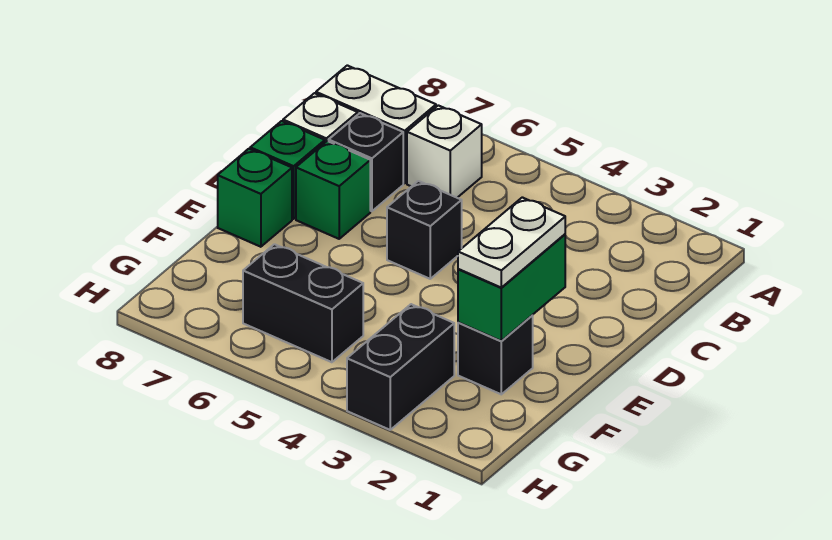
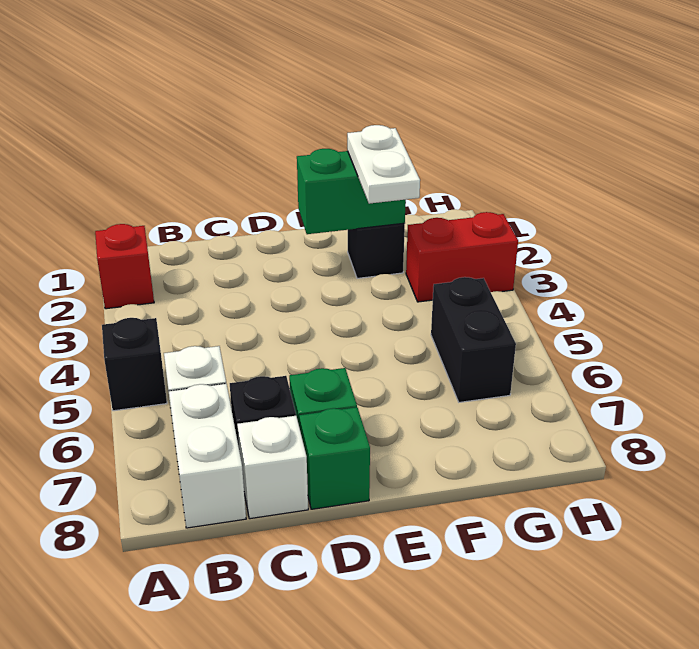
none -> red 1x1 brick [95,224,154,309]
black 1x1 brick [387,181,462,279] -> black 1x1 brick moved to [102,318,167,411]
white 1x2 plate [458,197,565,288] -> white 1x2 plate turned to [347,125,420,204]
green 1x1 brick [218,149,292,247] -> none
black 1x2 brick [347,304,454,430] -> red 1x2 brick [406,212,518,302]

